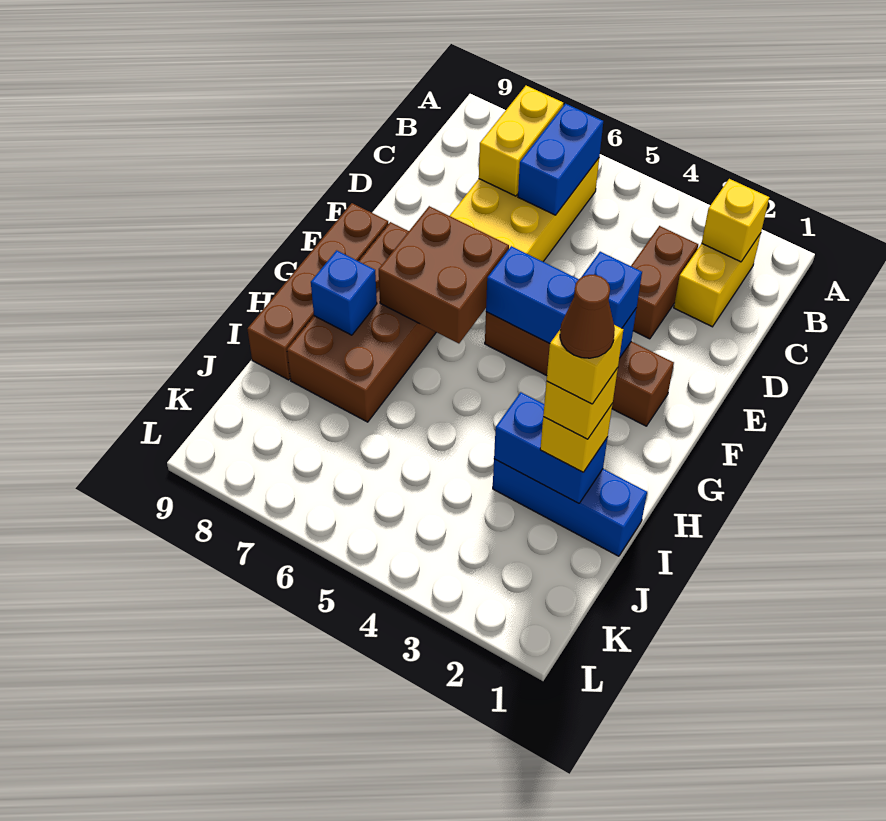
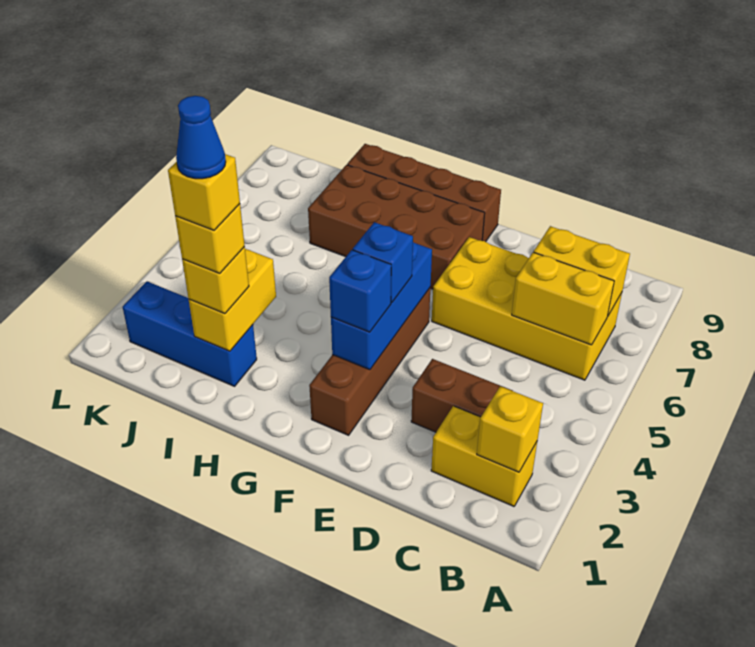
blue 1x2 brick [518,104,603,215] -> yellow 1x2 brick [512,252,614,345]
brown 2x2 brick [379,206,509,343] -> none
blue 1x1 brick [311,250,377,335] -> blue 1x1 brick moved to [353,222,413,303]
blue 1x3 brick [493,459,647,556] -> blue 1x3 brick turned to [123,281,257,386]
blue 1x2 brick [494,392,608,503] -> yellow 1x2 brick [189,249,276,351]
brown 1x1 cone [560,275,615,358] -> blue 1x1 cone [176,96,226,179]

